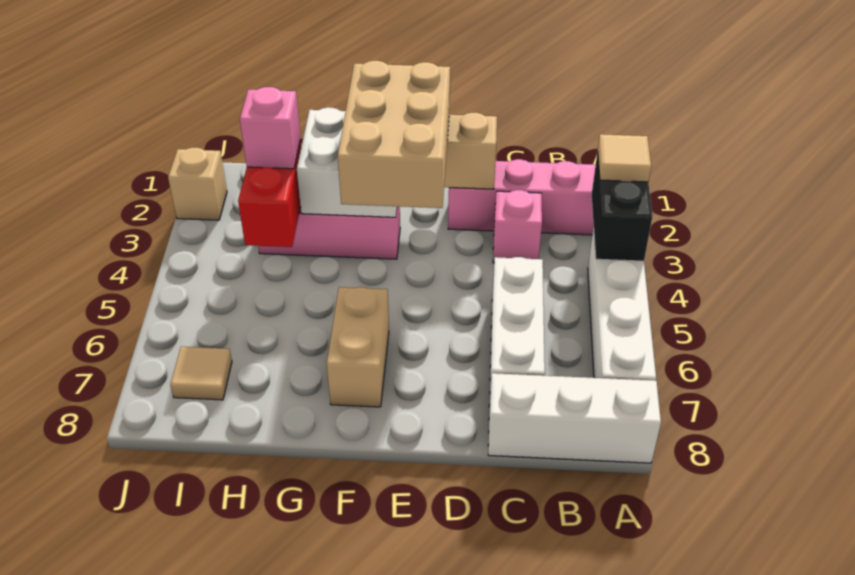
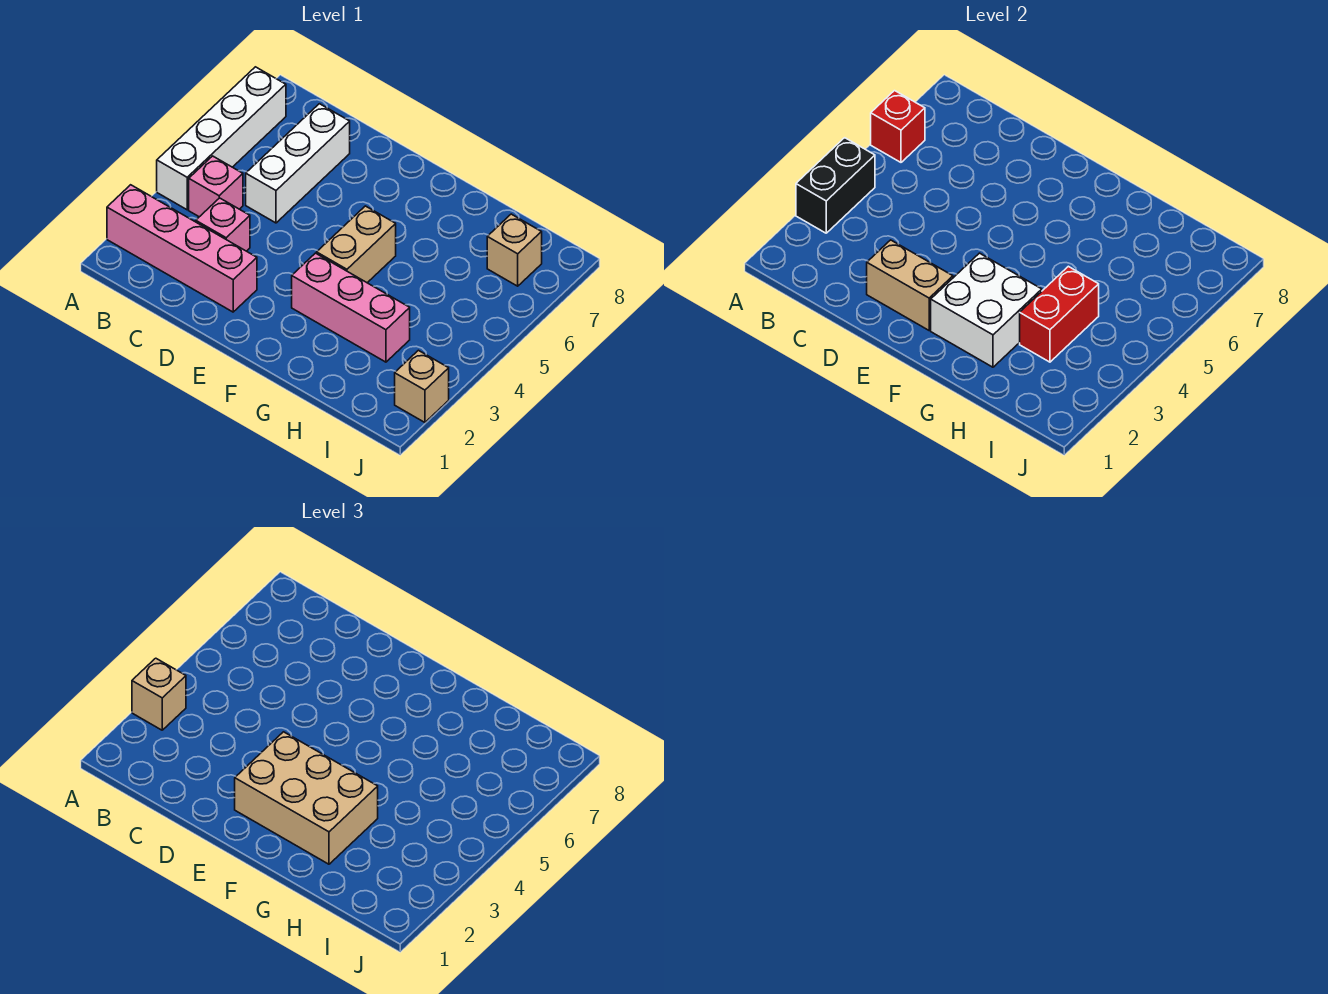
tan 1x1 tile [598,134,651,182] -> tan 1x1 brick [132,658,186,730]
none -> red 1x1 brick [871,91,925,162]
white 1x3 brick [488,373,661,463] -> none
tan 2x3 brick [338,61,450,208] -> tan 2x3 brick turned to [235,732,378,864]
tan 1x2 brick [327,287,389,407] -> tan 1x2 brick moved to [317,206,396,283]
pink 1x1 brick [240,87,301,169] -> pink 1x1 brick moved to [189,156,243,217]
tan 1x1 tile [170,347,232,400] -> tan 1x1 brick [487,214,542,286]

